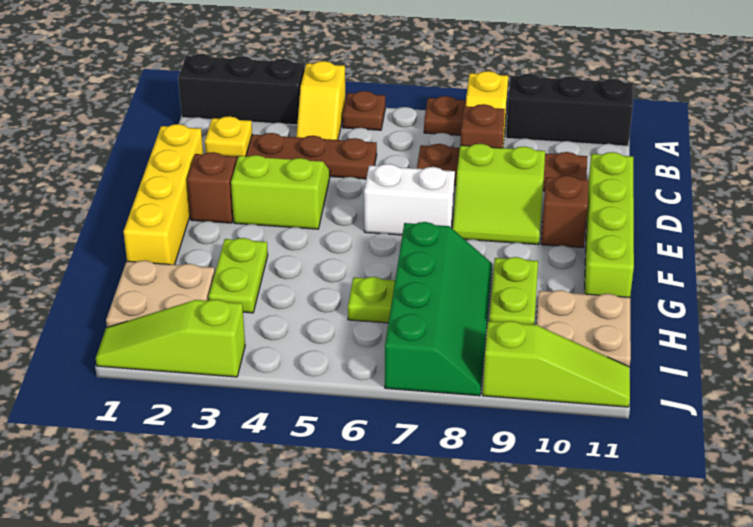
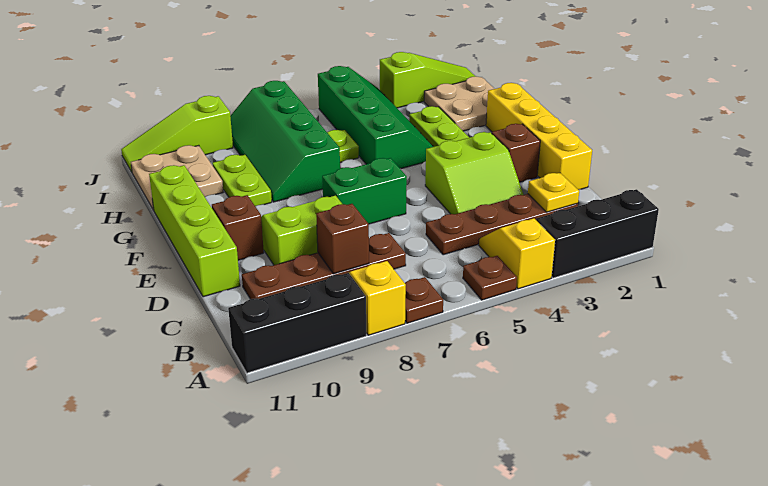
white 1x2 brick [364,164,455,235] -> green 1x2 brick [322,158,407,224]
none -> green 2x4 slope [318,66,433,169]

